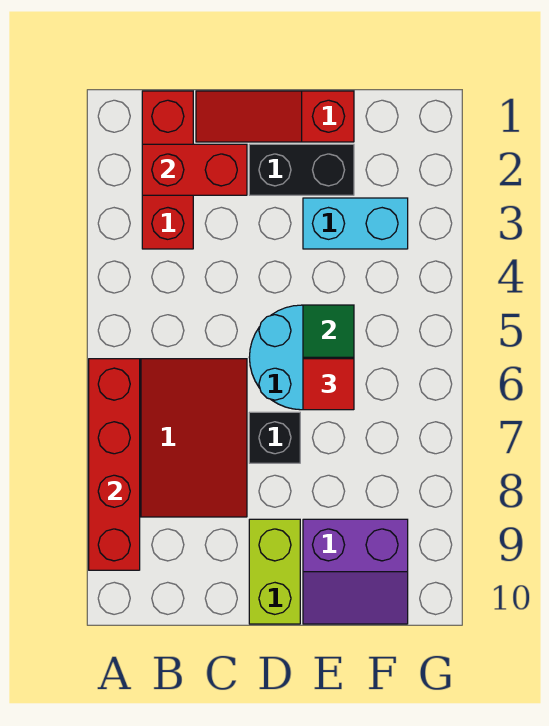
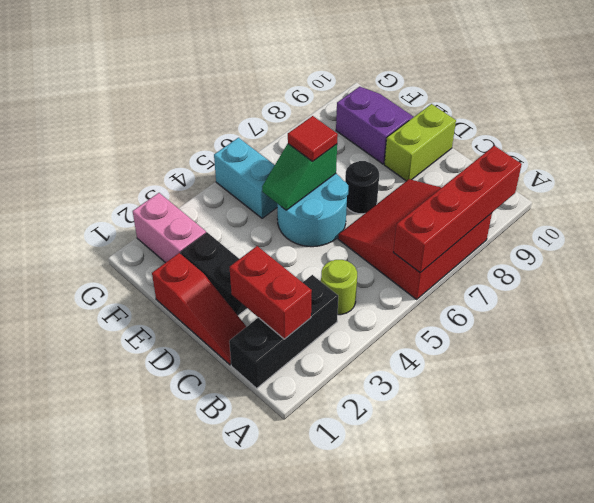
red 1x3 brick [142,91,193,249] -> black 1x3 brick [229,275,338,388]
none -> lime 1x1 round brick [321,260,357,315]
black 1x1 brick [249,412,300,463] -> black 1x1 round brick [345,161,379,214]
cyan 1x2 brick [303,198,408,249] -> cyan 1x2 brick moved to [214,138,277,218]
none -> pink 1x2 brick [133,193,206,263]

